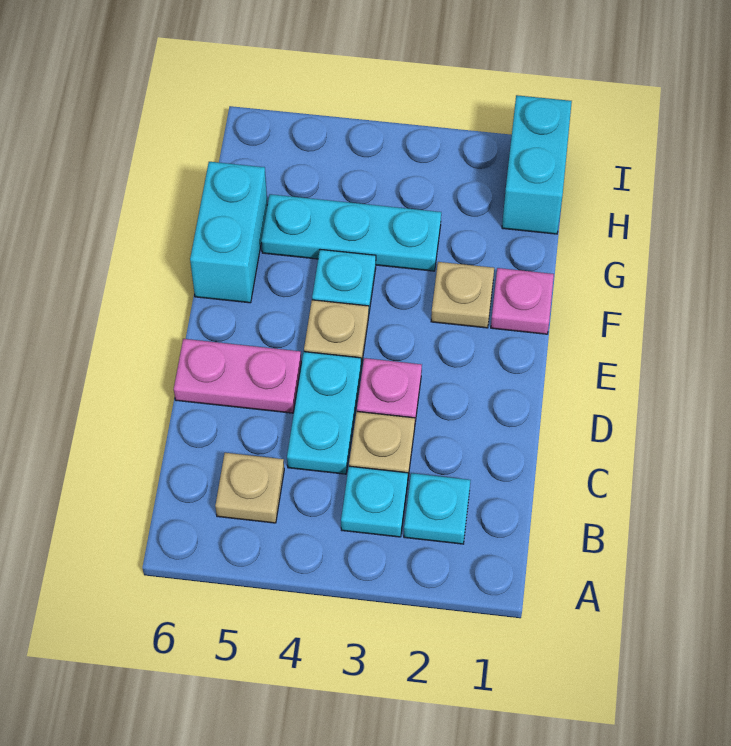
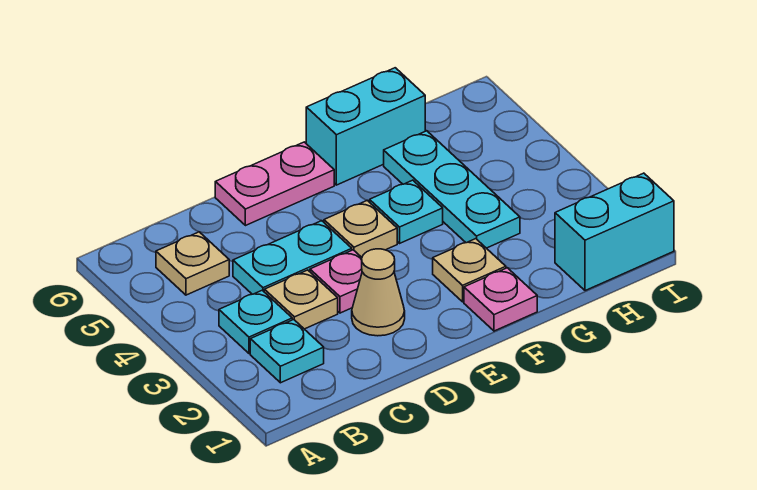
none -> tan 1x1 cone [352,249,405,336]
pink 1x2 plate [174,339,301,413] -> pink 1x2 plate turned to [215,142,334,226]

